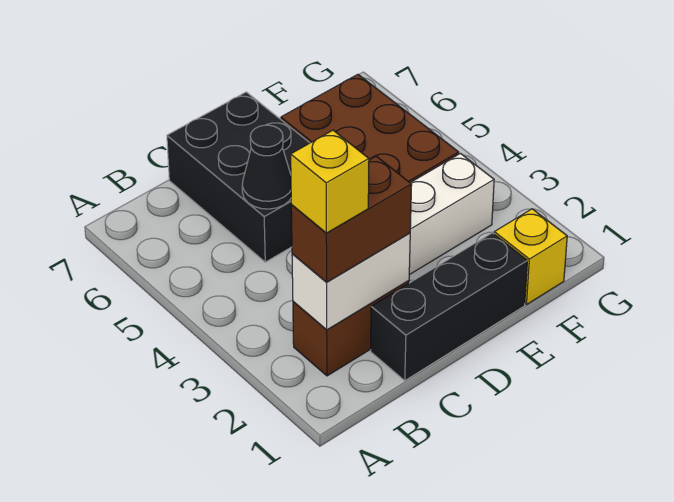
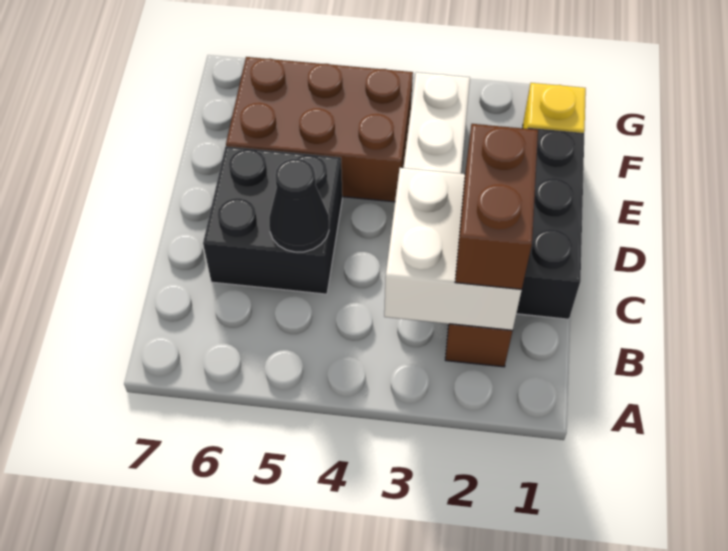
white 1x2 brick [292,233,410,330] -> white 2x2 brick [384,168,522,330]
yellow 1x1 brick [291,130,369,233] -> none
black 2x3 brick [167,92,309,262] -> black 2x2 brick [203,146,342,294]

